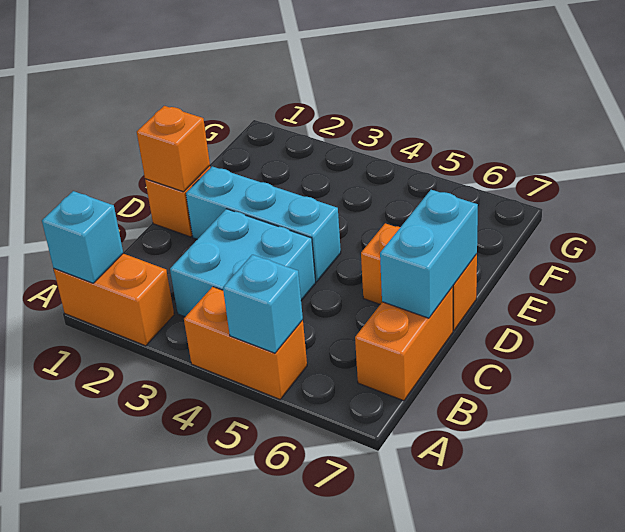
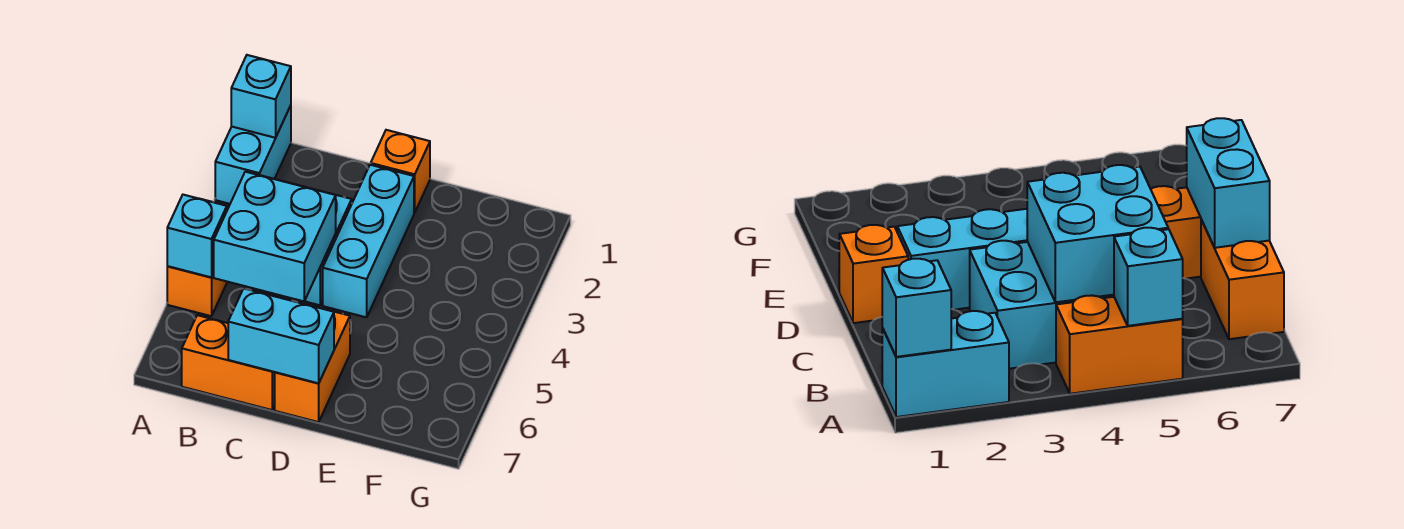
orange 1x2 brick [54,254,174,346] -> cyan 1x2 brick [215,105,291,204]
none -> cyan 2x2 brick [214,172,336,301]
orange 1x1 brick [137,106,210,192] -> none

